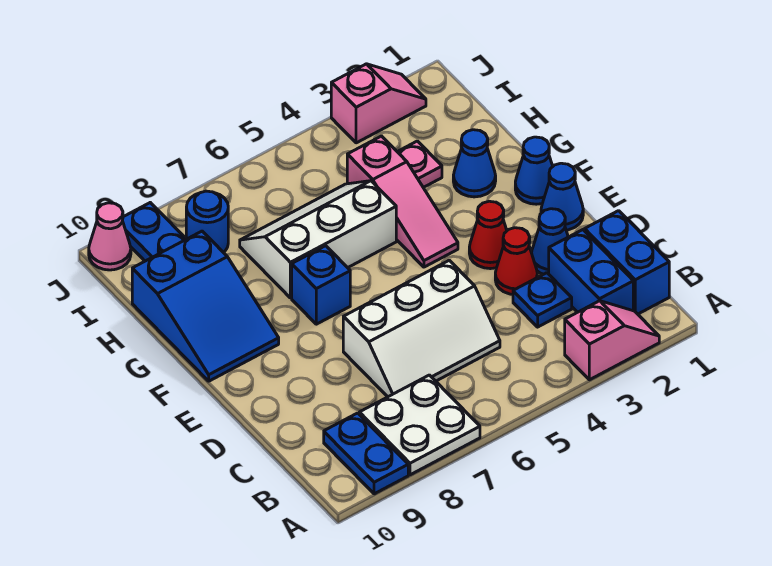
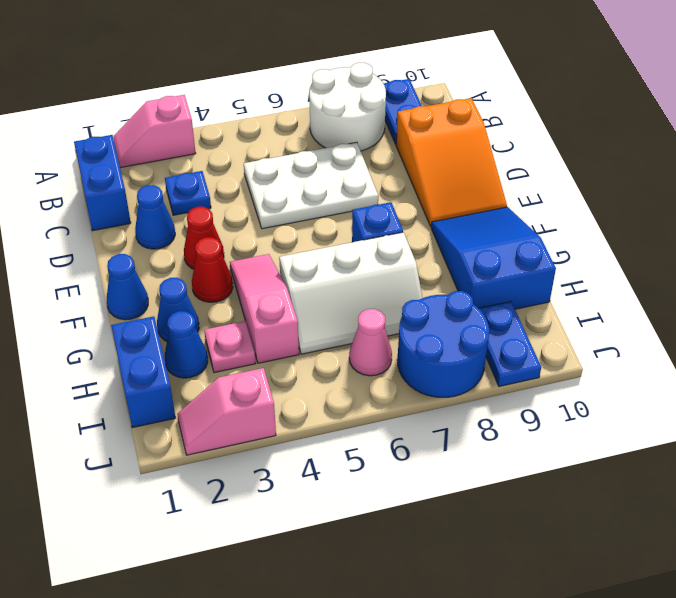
white 2x2 plate [359,375,480,475] -> white 2x2 round brick [309,63,386,151]
blue 1x2 brick [549,230,633,312] -> blue 1x2 brick moved to [111,316,176,428]
white 2x3 slope [343,260,500,397] -> white 2x3 plate [244,142,378,229]
none -> orange 2x3 slope [396,98,507,226]
red 1x1 cone [495,228,537,294] -> red 1x1 cone moved to [192,237,233,302]
blue 1x1 cone [541,163,583,230] -> blue 1x1 cone moved to [165,311,208,378]
blue 1x1 round brick [186,191,228,253] -> blue 2x2 round brick [397,291,489,397]
pink 1x1 cone [89,203,131,270] -> pink 1x1 cone moved to [349,309,392,376]

